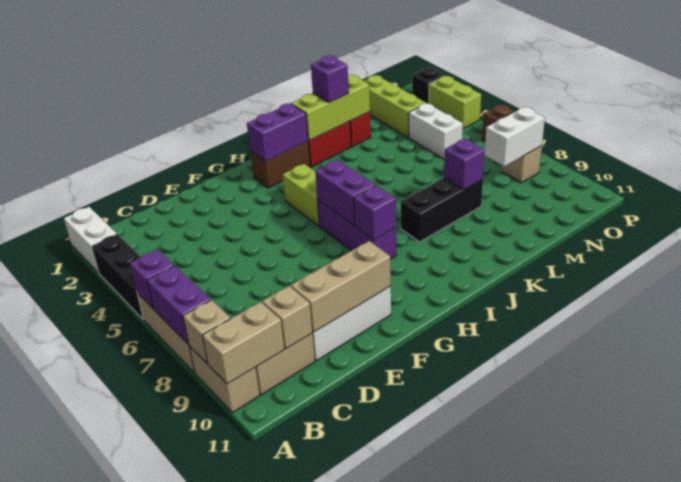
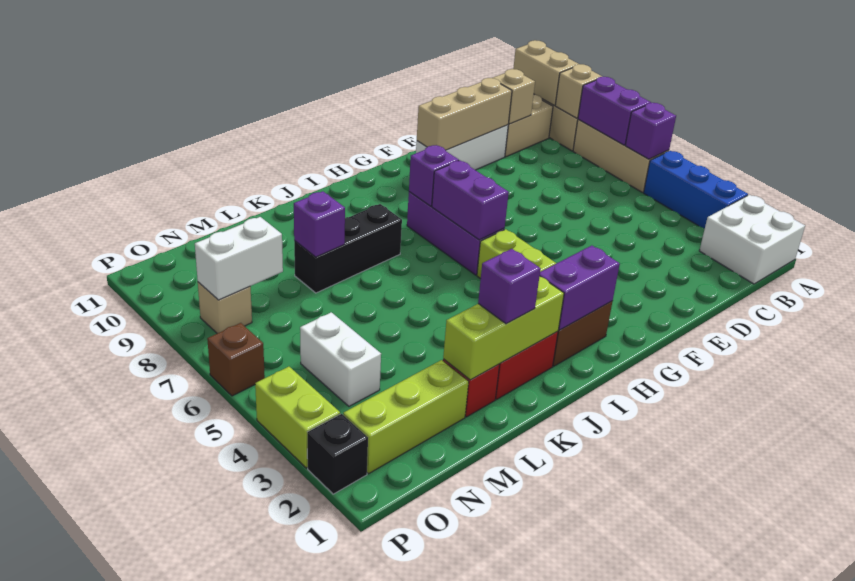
white 1x2 brick [64,207,117,273] -> white 2x2 brick [699,195,805,284]
black 1x3 brick [91,234,144,320] -> blue 1x3 brick [644,151,748,229]
tan 1x2 brick [202,302,284,384] -> tan 1x2 brick turned to [513,40,578,105]
lime 1x3 brick [365,75,426,138] -> lime 1x3 brick turned to [343,360,469,474]

